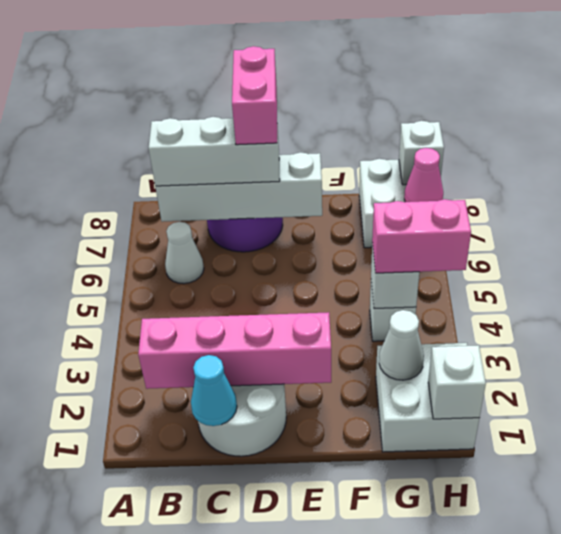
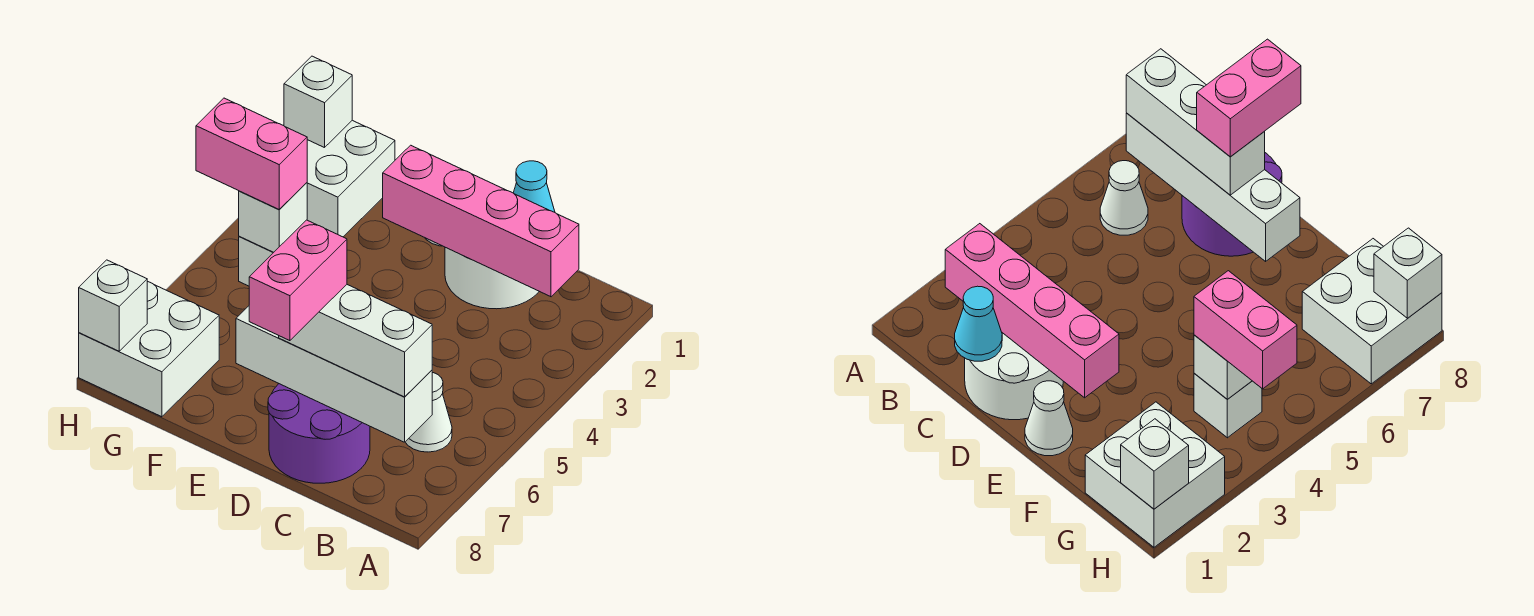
white 1x1 cone [379,310,424,380] -> white 1x1 cone moved to [1025,381,1073,456]
pink 1x1 cone [404,148,443,202] -> none

